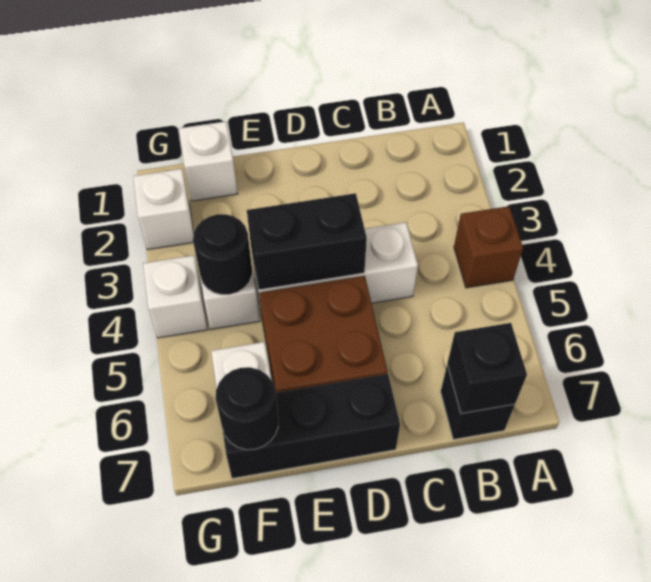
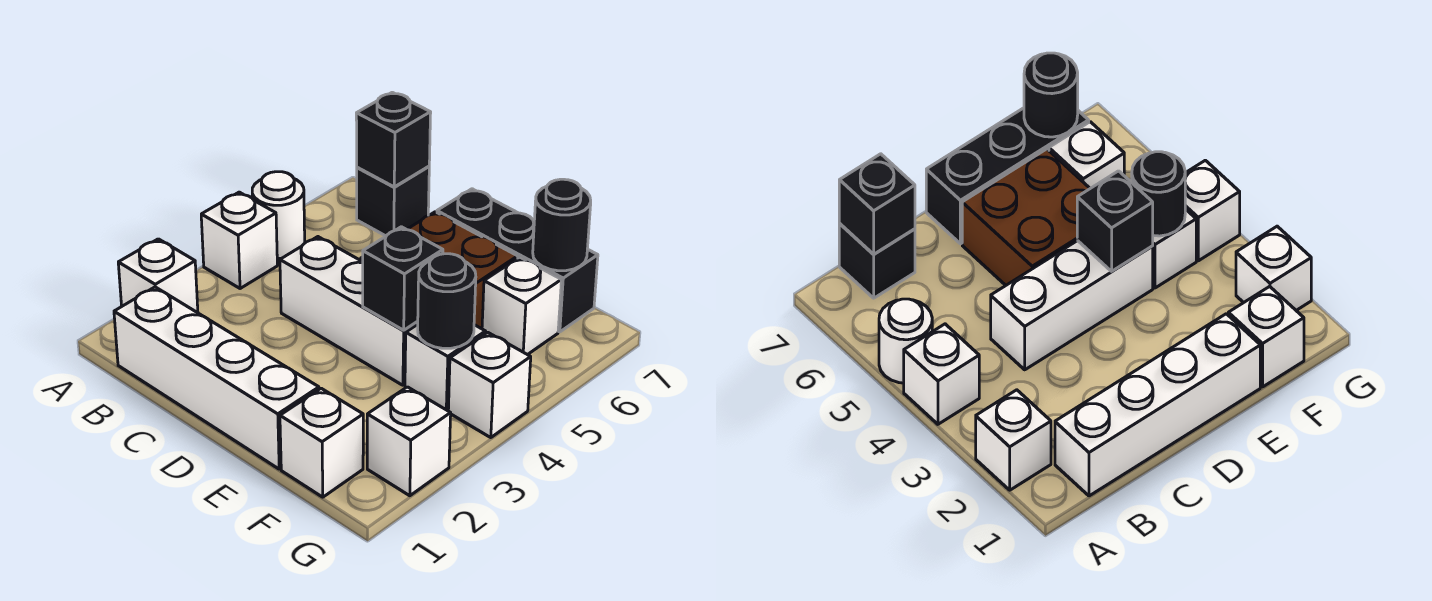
none -> white 1x1 brick [118,239,198,313]
brown 1x1 brick [454,206,523,288] -> white 1x1 brick [201,192,277,289]
none -> white 1x1 round brick [252,172,305,258]
none -> white 1x4 brick [114,287,319,469]
black 1x2 brick [247,193,367,290] -> black 1x1 brick [363,227,443,330]

